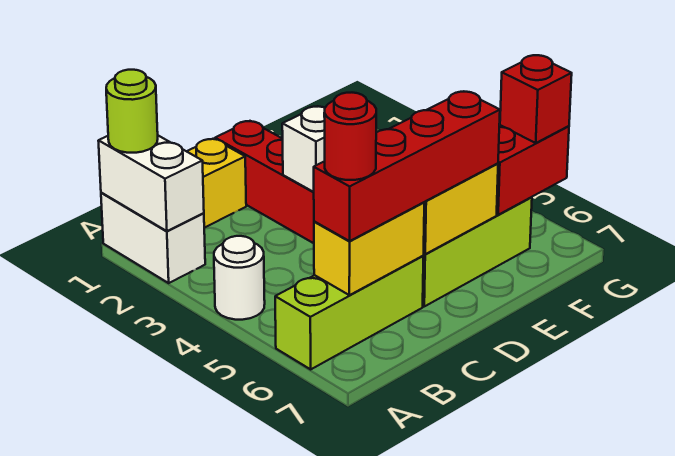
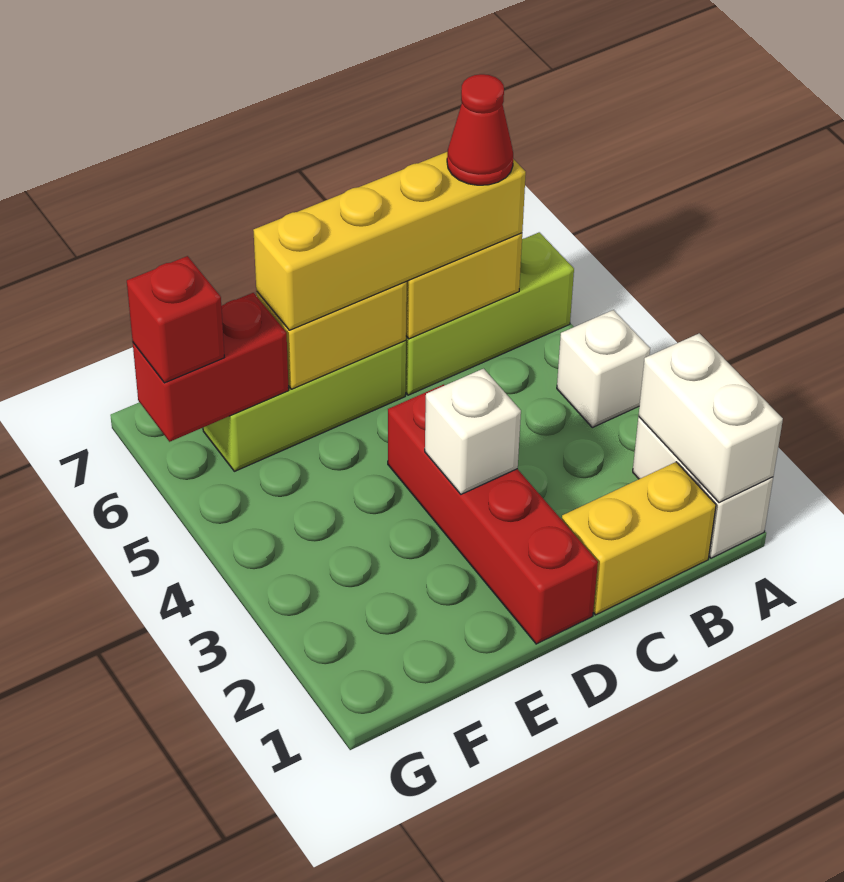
lime 1x1 round brick [106,70,158,153] -> none
white 1x1 round brick [214,236,265,320] -> white 1x1 brick [557,310,650,428]
red 1x4 brick [314,92,500,241] -> yellow 1x4 brick [253,152,526,330]
red 1x1 round brick [324,93,376,180] -> red 1x1 cone [447,74,513,185]

